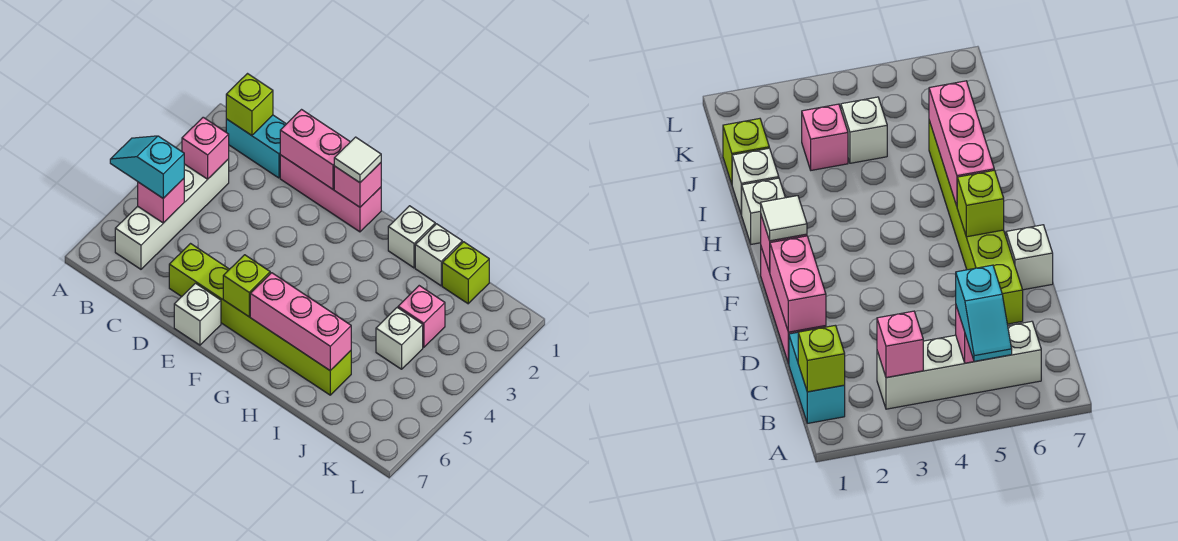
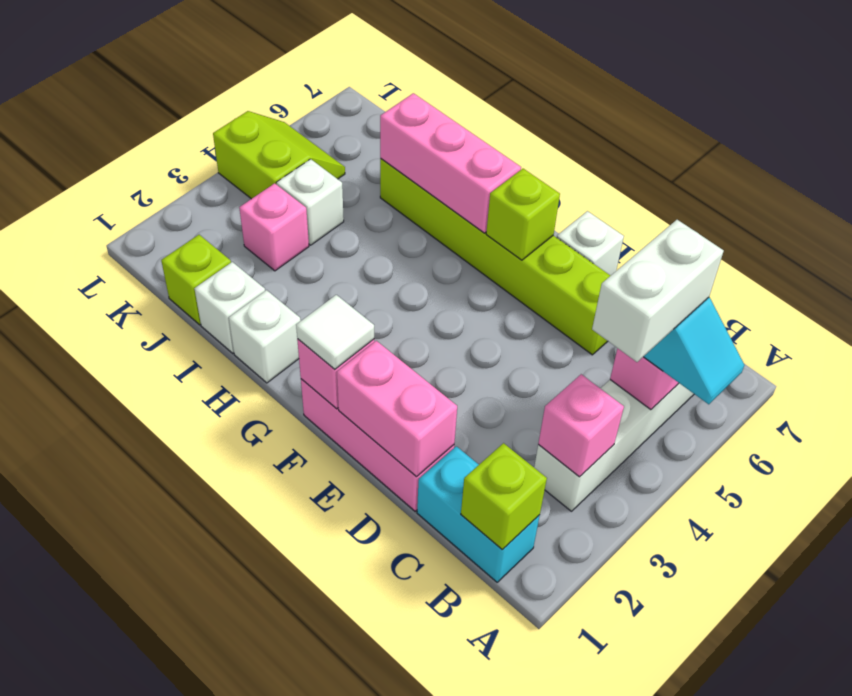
none -> white 1x2 brick [592,220,724,362]
none -> lime 2x2 slope [213,111,345,199]

